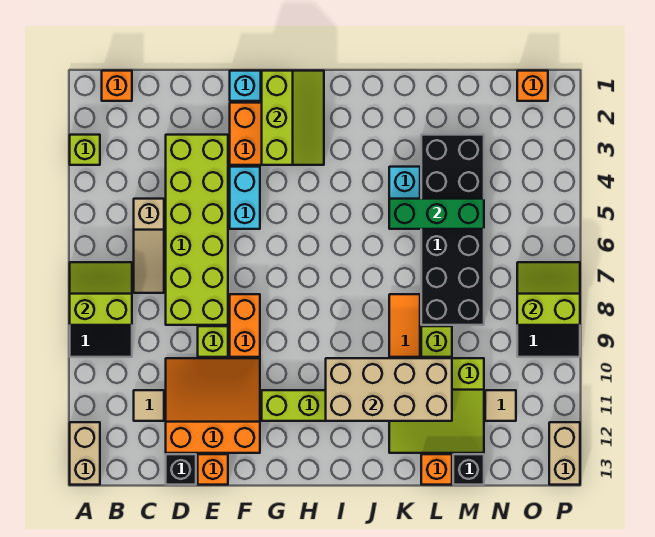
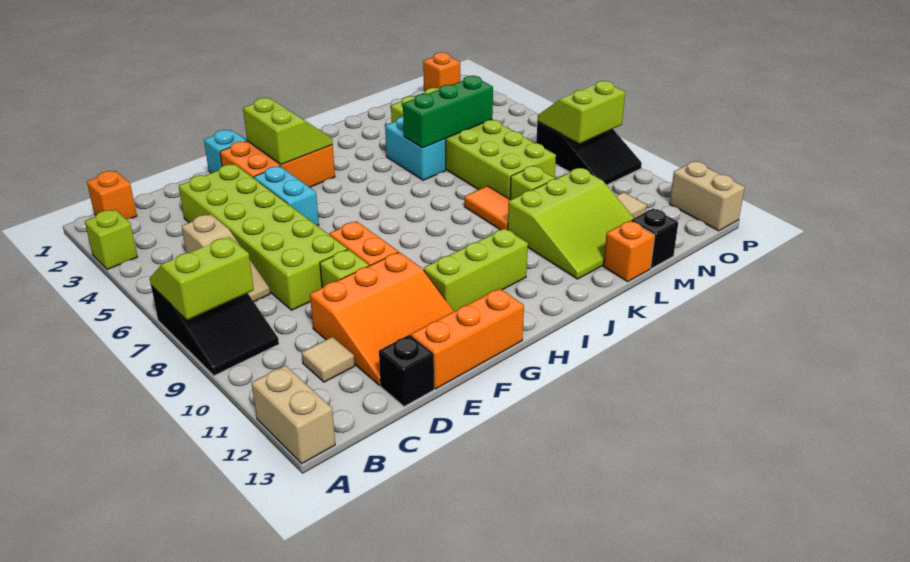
orange 3x3 slope [166,358,260,453] -> orange 3x3 slope turned to [310,252,454,385]
orange 1x1 brick [198,454,228,485] -> orange 1x3 brick [411,288,524,389]
lime 2x3 slope [262,71,324,165] -> lime 2x2 slope [243,98,333,165]
tan 2x4 brick [326,358,452,421] -> none
black 2x6 brick [421,135,484,325] -> lime 2x6 brick [391,88,556,199]

